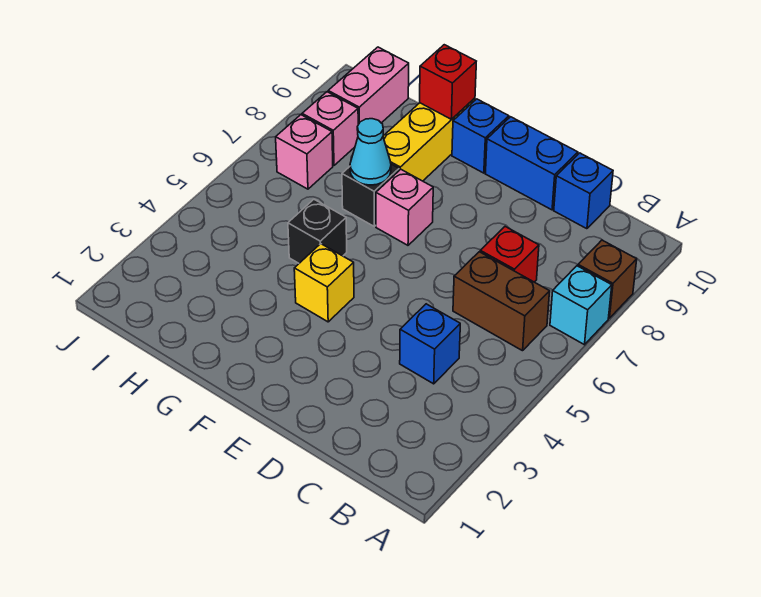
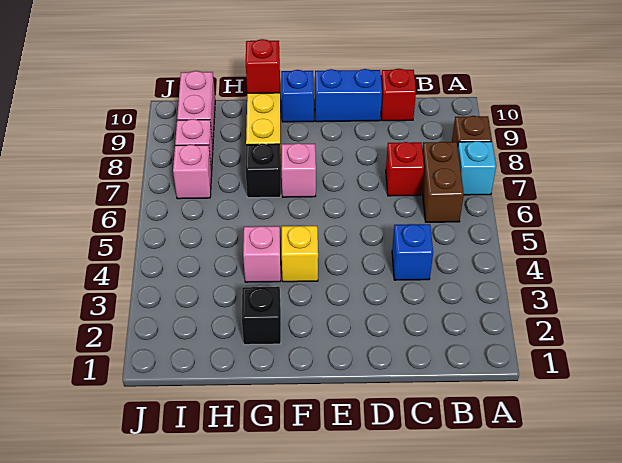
brown 1x2 brick [453,252,550,351] -> brown 1x2 brick turned to [422,142,464,222]
blue 1x1 brick [554,153,613,229] -> red 1x1 brick [381,69,416,121]
none -> pink 1x1 brick [243,226,281,282]
black 1x1 brick [288,199,347,263] -> black 1x1 brick moved to [242,287,281,345]
cyan 1x1 cone [350,119,391,185] -> none

